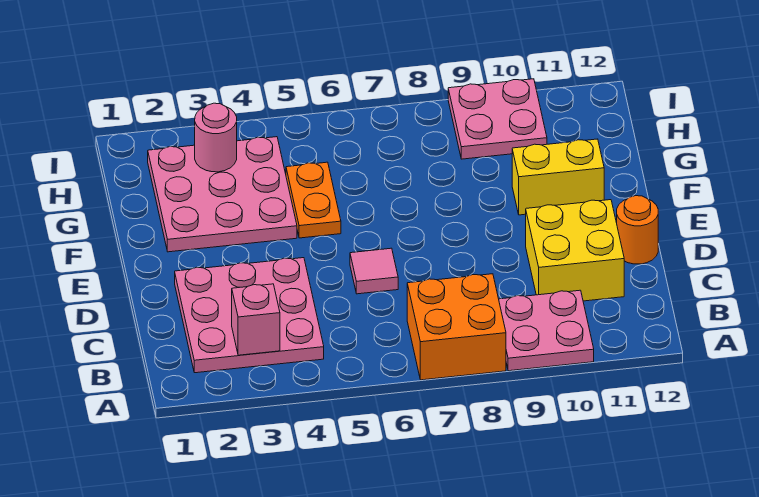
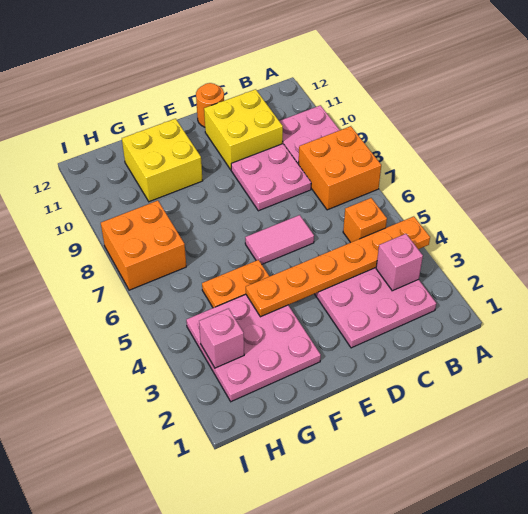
none -> orange 1x6 plate [246,216,430,317]
none -> orange 1x1 brick [343,198,387,243]
pink 1x1 tile [350,248,398,294] -> pink 1x2 tile [245,215,314,264]
yellow 1x2 brick [512,139,604,215] -> yellow 2x2 brick [122,119,203,202]
pink 1x1 round brick [195,103,237,172] -> pink 1x1 brick [199,309,244,368]
none -> orange 2x2 brick [101,201,186,290]
pink 2x2 plate [448,79,547,159] -> pink 2x2 plate moved to [231,144,311,211]

